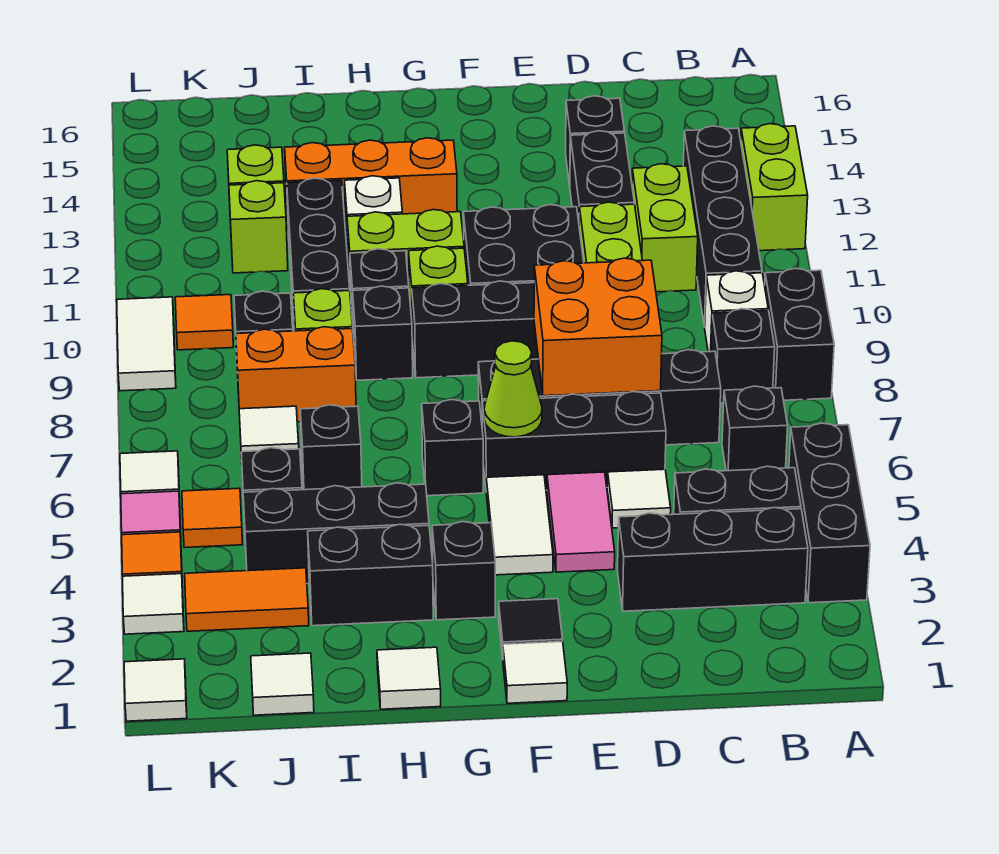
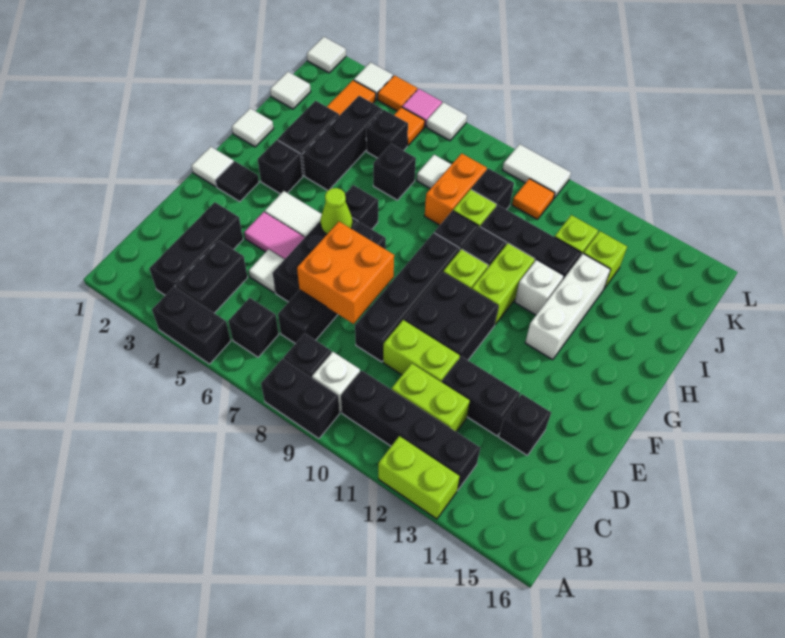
black 1x3 brick [789,423,870,603] -> black 1x2 brick [152,287,231,364]
orange 1x3 brick [285,138,457,232] -> white 1x3 brick [525,254,611,360]

